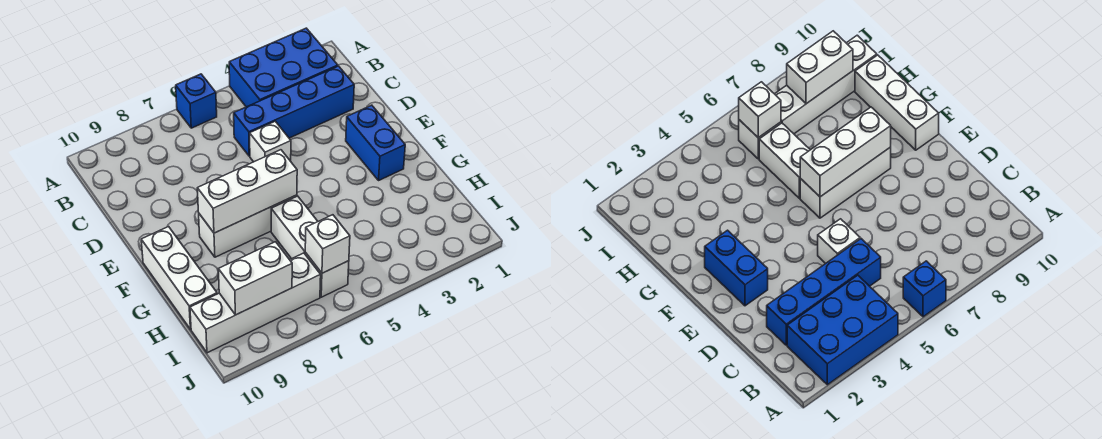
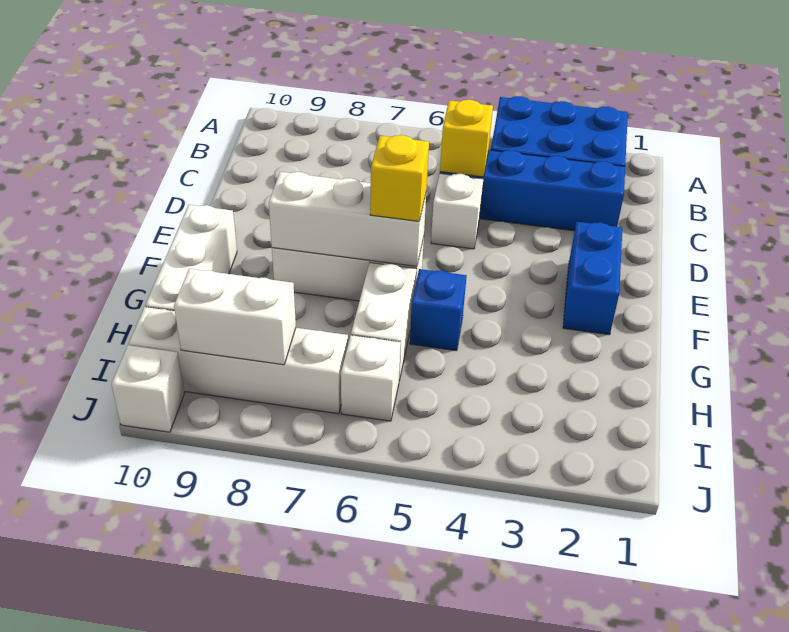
blue 1x1 brick [176,74,217,128] -> blue 1x1 brick moved to [410,269,467,351]
none -> yellow 1x1 brick [440,100,493,177]
none -> yellow 1x1 brick [370,135,429,221]
white 1x1 brick [305,215,350,273] -> white 1x1 brick moved to [111,345,184,432]

